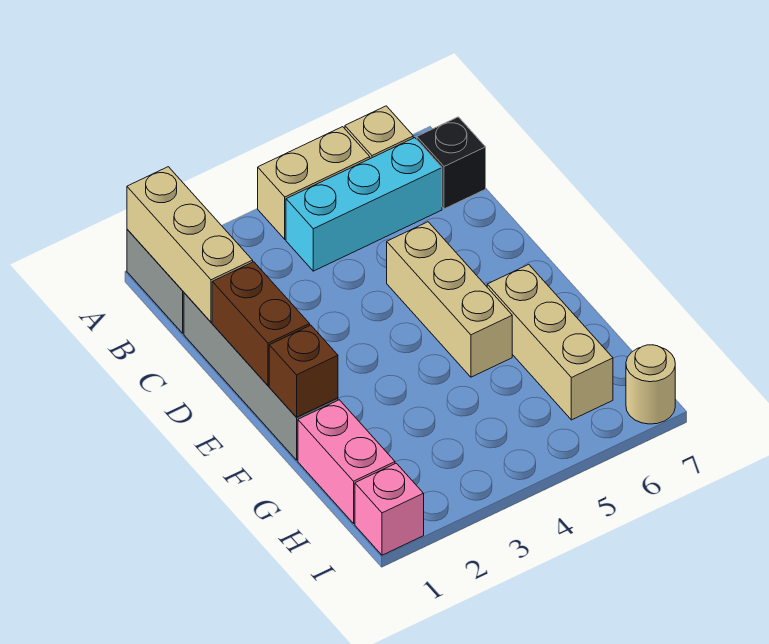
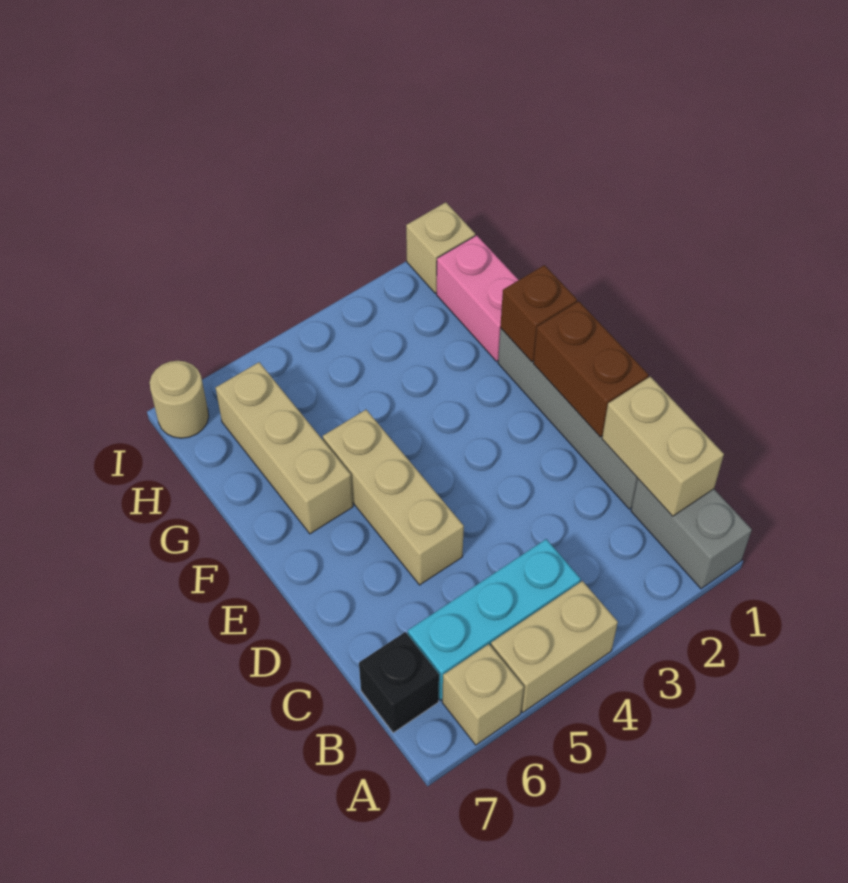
tan 1x3 brick [127,167,253,322] -> tan 1x2 brick [602,376,724,516]
pink 1x1 brick [355,463,424,555] -> tan 1x1 brick [406,202,475,293]

